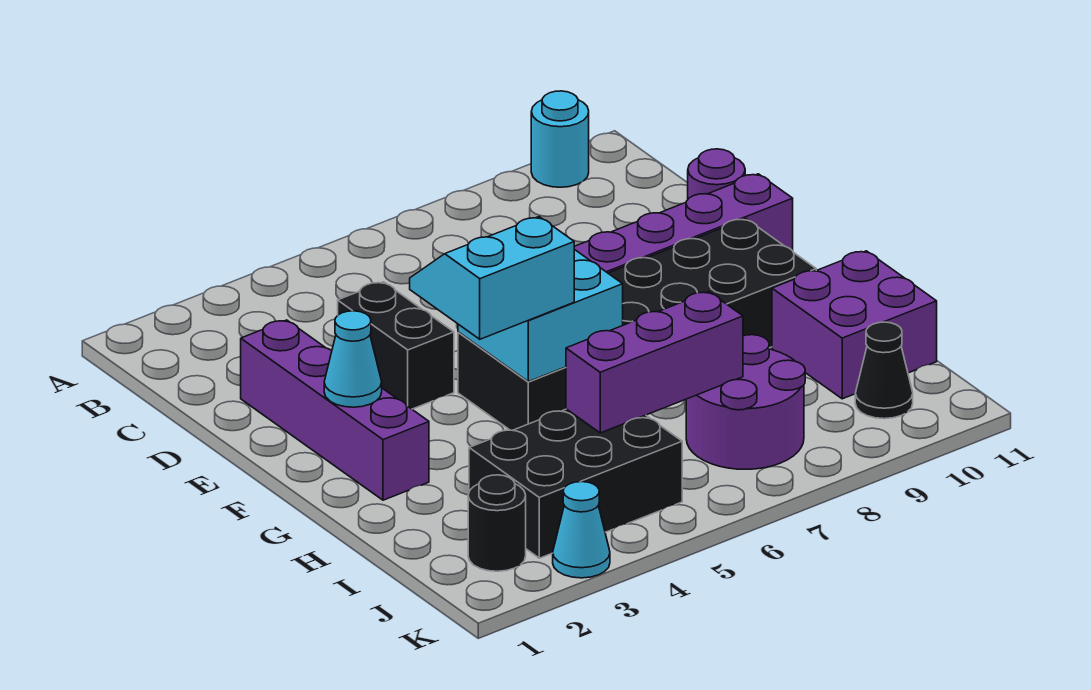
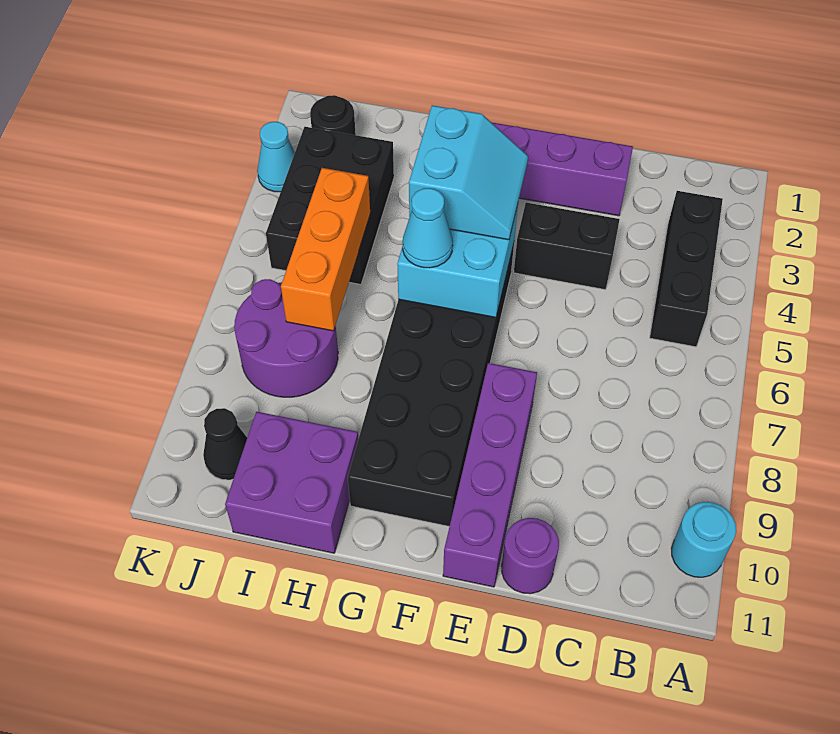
none -> black 1x3 brick [650,191,723,347]
cyan 1x1 cone [324,311,382,407] -> cyan 1x1 cone moved to [403,188,453,268]
purple 1x3 brick [566,292,743,433] -> orange 1x3 brick [281,168,370,331]

